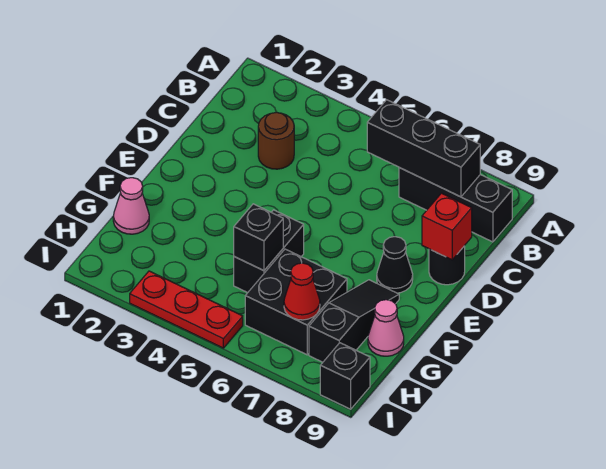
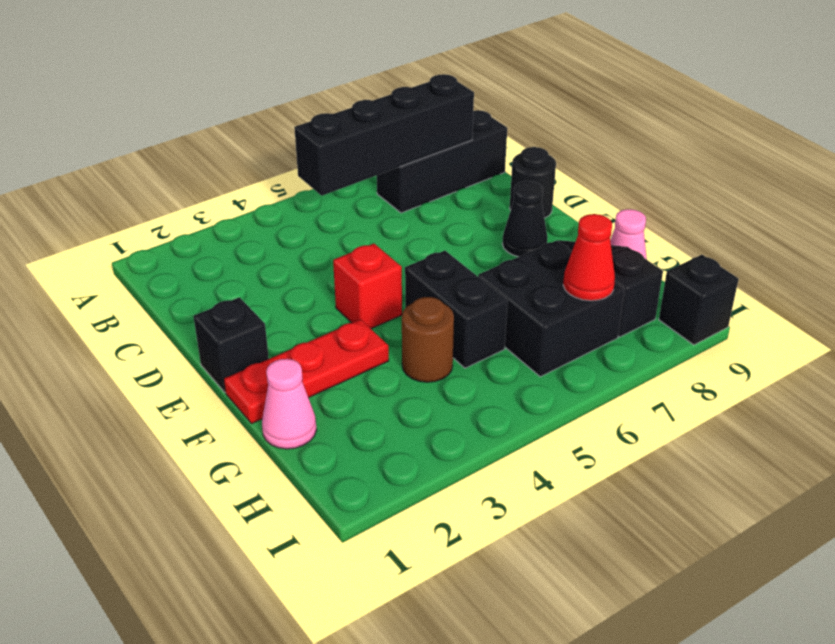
black 1x3 brick [367,100,480,197] -> black 1x4 brick [294,74,474,196]
brown 1x1 round brick [258,112,294,169] -> brown 1x1 round brick moved to [402,297,454,382]
red 1x1 brick [422,193,472,260] -> red 1x1 brick moved to [333,244,402,329]
black 1x1 brick [234,204,283,271] -> black 1x1 brick moved to [193,297,269,393]
red 1x3 plate [130,271,243,348] -> red 1x3 plate moved to [224,320,389,424]

